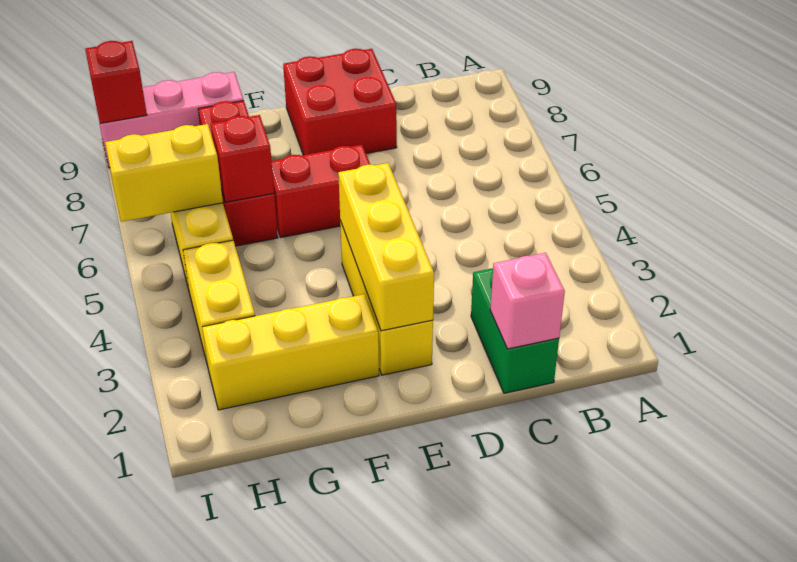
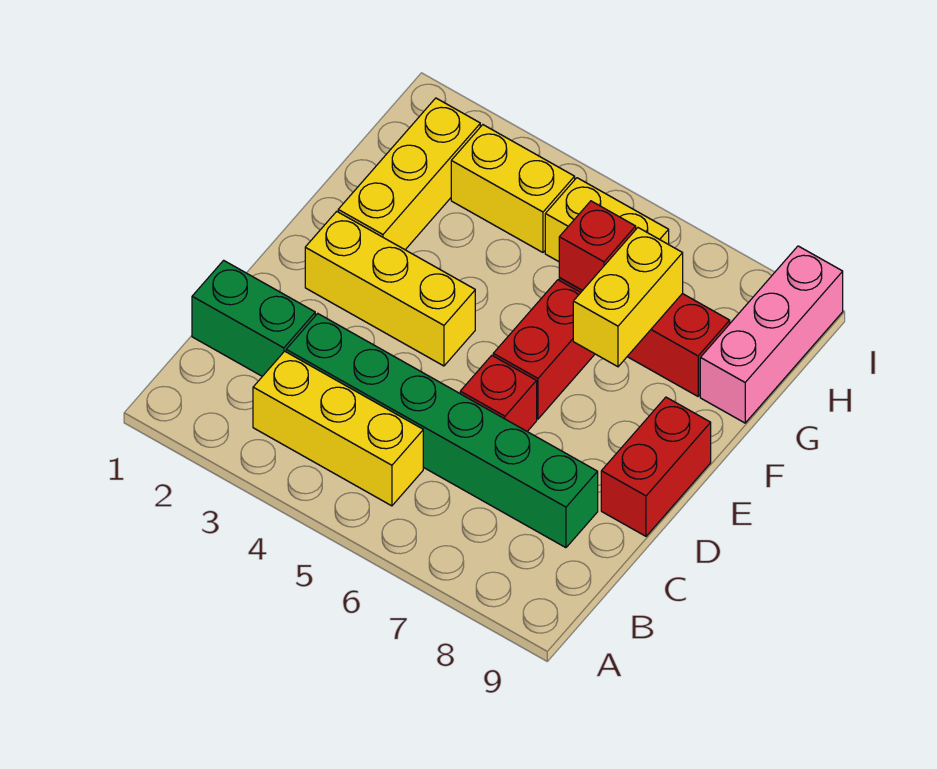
pink 1x1 brick [490,253,565,349] -> none
none -> green 1x6 brick [286,314,598,548]
red 2x2 brick [283,49,397,155] -> red 1x2 brick [601,397,711,536]
yellow 1x3 brick [338,163,434,331] -> yellow 1x3 brick moved to [253,351,423,506]
yellow 1x2 brick [105,124,223,222] -> yellow 1x2 brick moved to [573,228,683,367]
red 1x1 brick [85,41,147,123] -> red 1x1 brick moved to [460,355,537,431]

